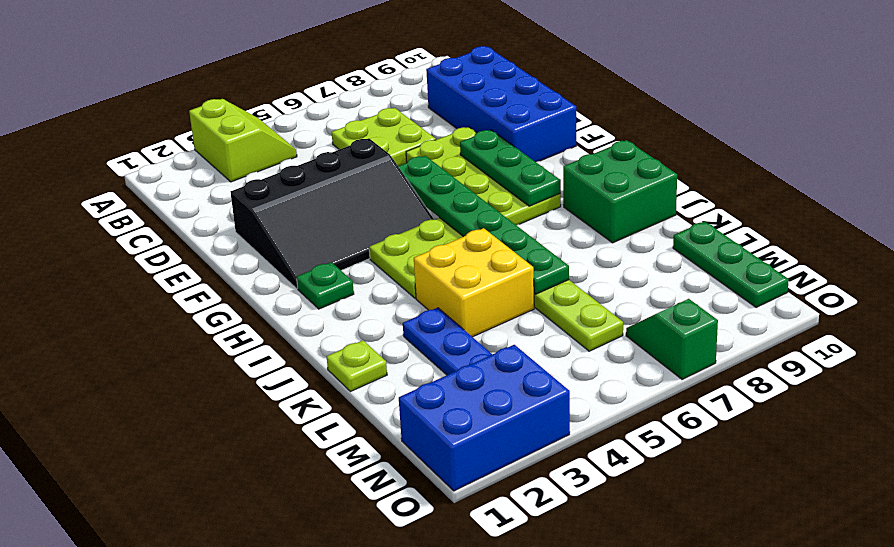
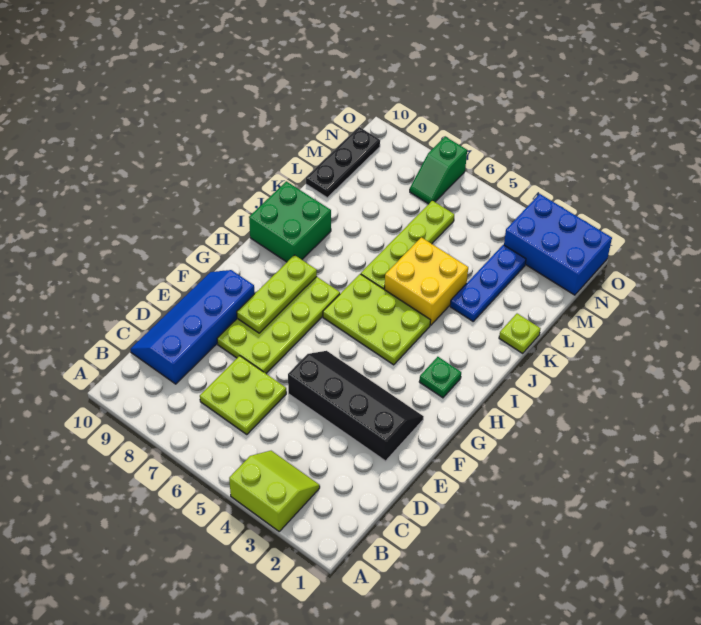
lime 2x2 slope [189,99,297,182] -> lime 2x2 slope turned to [229,451,320,531]
blue 2x4 brick [426,46,576,162] -> blue 2x4 slope [130,270,255,384]
black 3x4 slope [231,138,434,289] -> black 2x4 slope [288,351,424,461]
green 1x6 plate [398,156,569,294] -> none
green 1x3 plate [460,130,561,206] -> lime 1x3 plate [237,255,317,333]
green 1x3 plate [673,221,789,307] -> black 1x3 plate [306,127,380,198]

